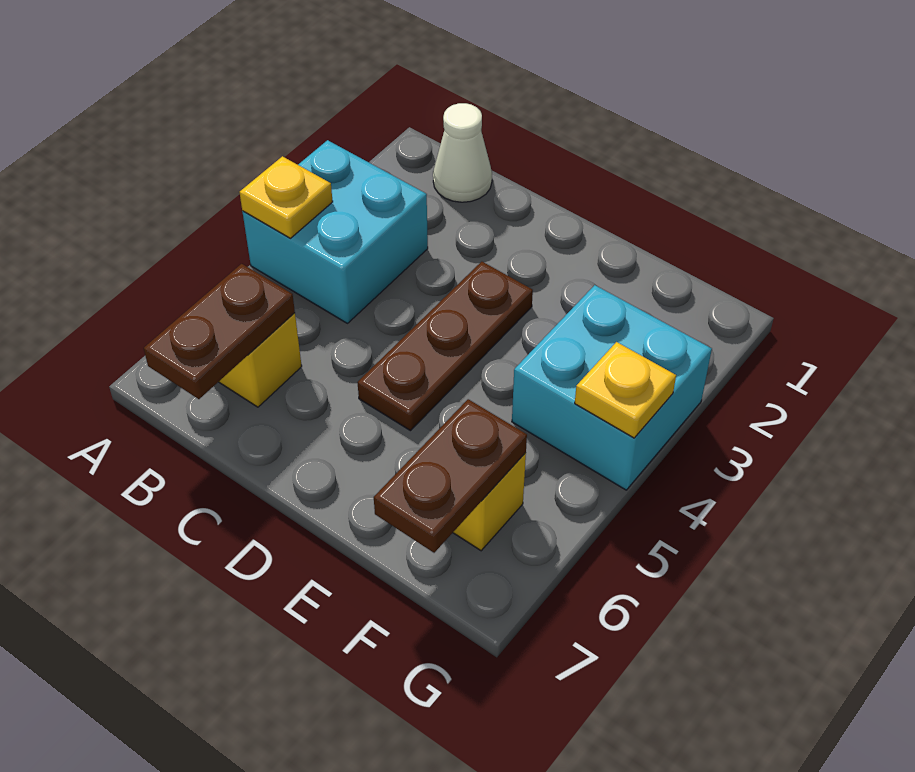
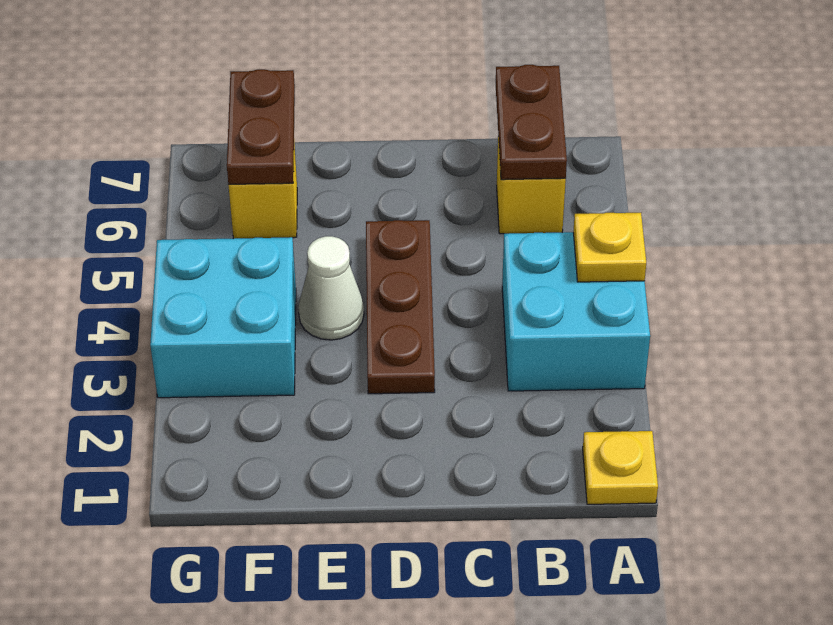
white 1x1 cone [433,103,492,202] -> white 1x1 cone moved to [298,236,364,340]
yellow 1x1 plate [575,342,676,438] -> yellow 1x1 plate moved to [583,431,658,504]

